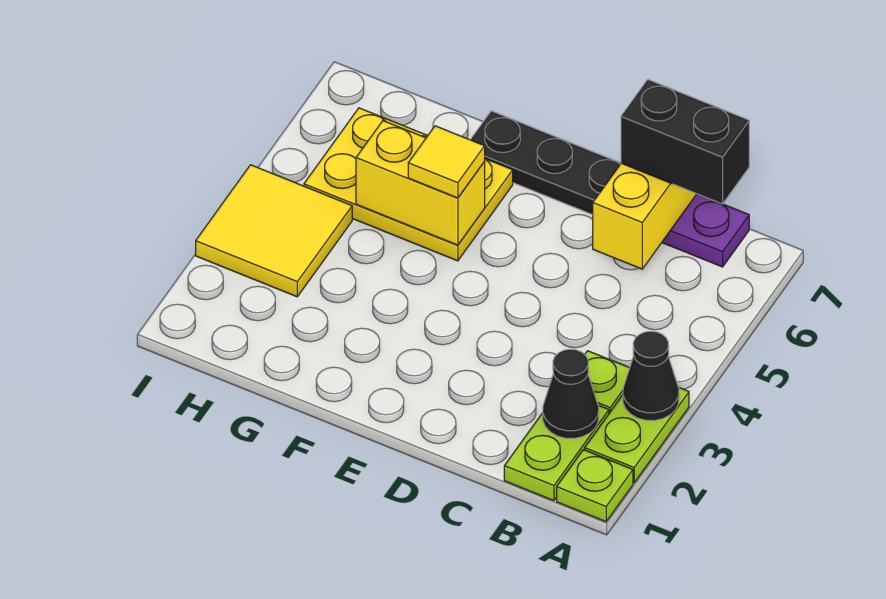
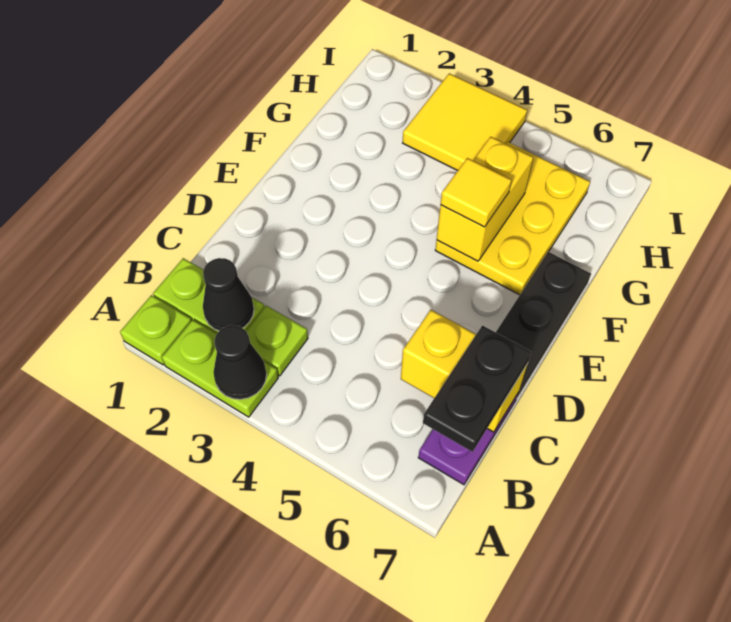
black 1x2 brick [621,80,749,204] -> black 1x2 plate [423,326,531,452]

